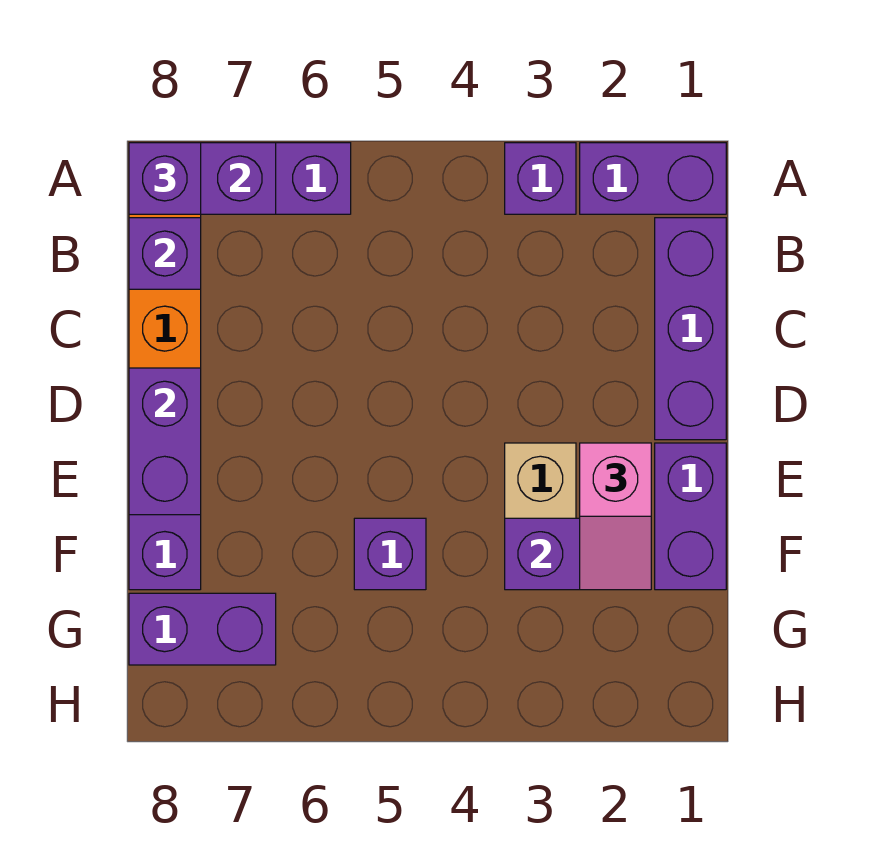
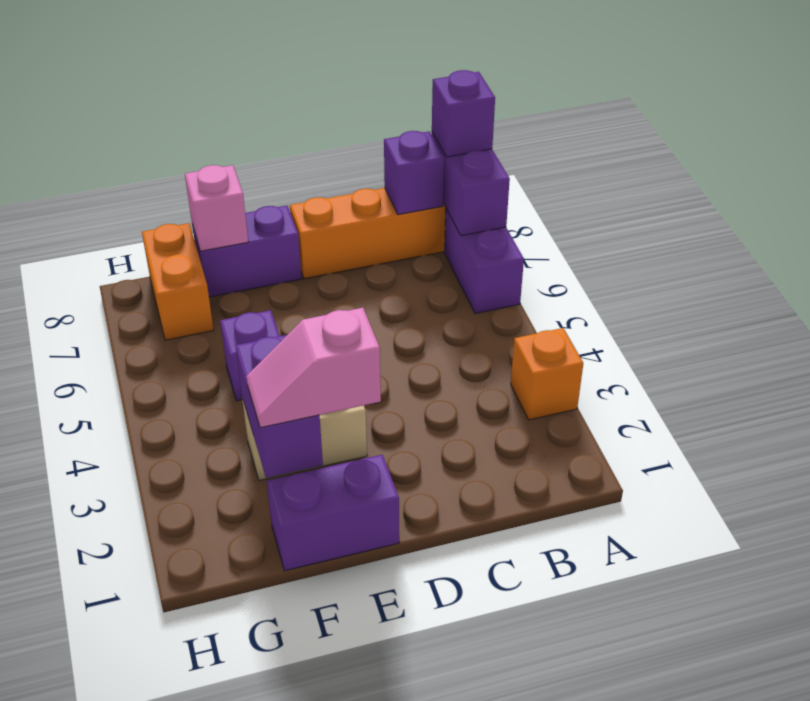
purple 1x2 brick [580,143,726,214] -> none
purple 1x1 brick [505,143,576,214] -> orange 1x1 brick [511,328,583,420]
purple 1x3 brick [655,218,726,440] -> none
purple 1x2 brick [129,368,201,515] -> none
none -> pink 1x1 brick [185,165,248,251]
purple 1x2 brick [129,593,276,665] -> orange 1x2 brick [142,223,214,340]

